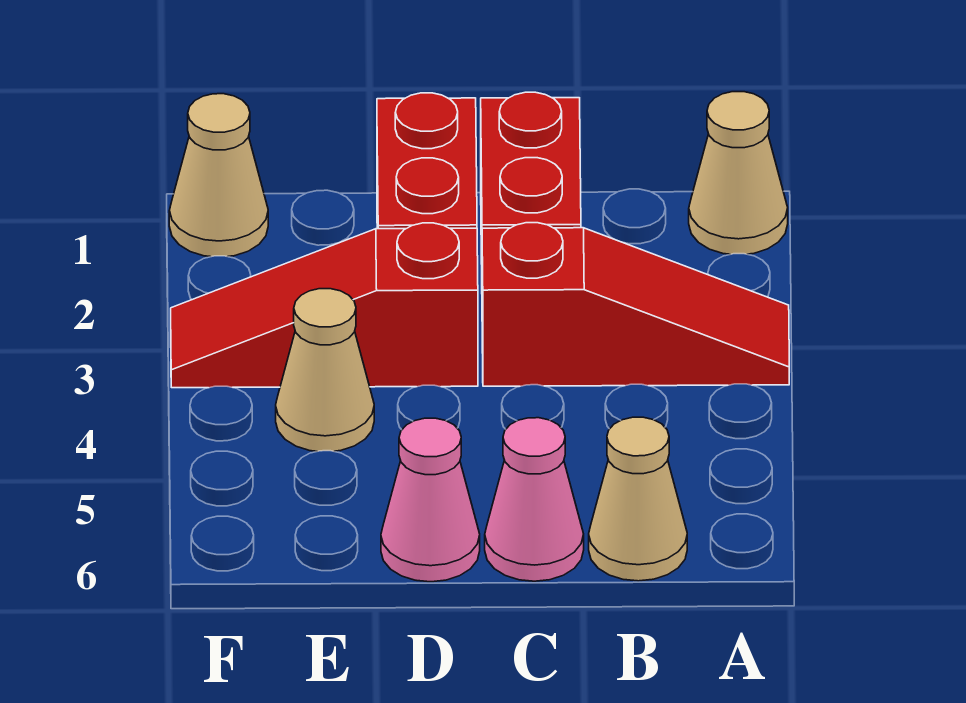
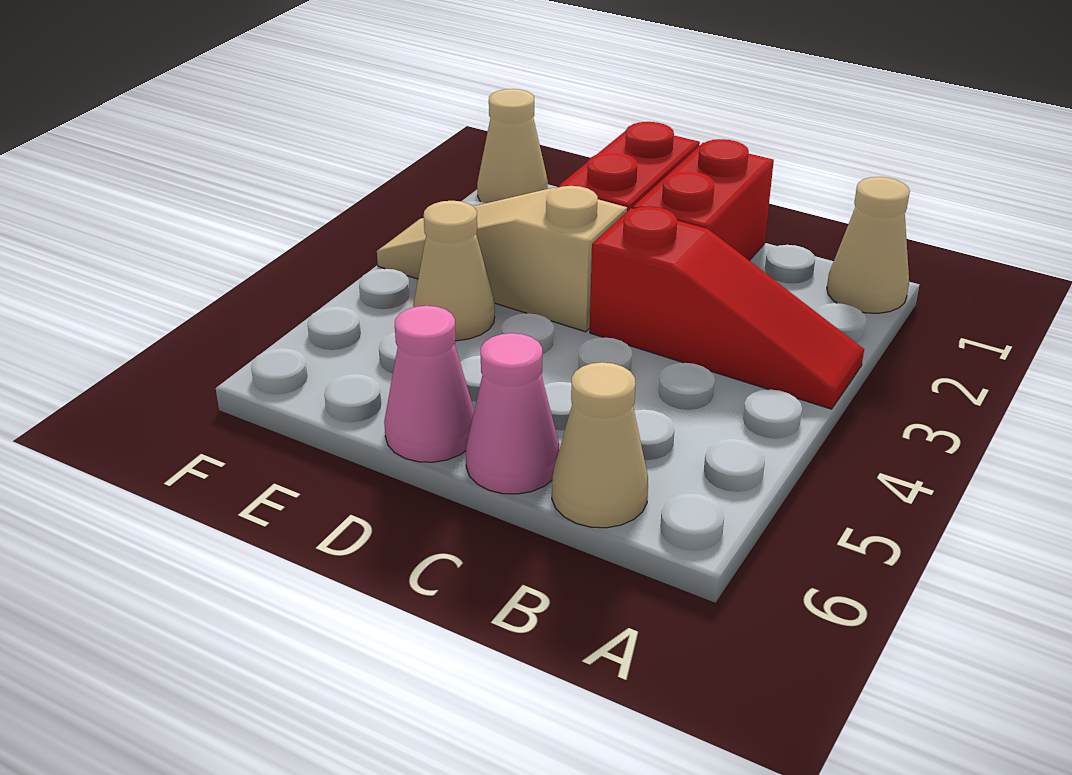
red 1x3 slope [171,223,478,388] -> tan 1x3 slope [377,186,627,332]

